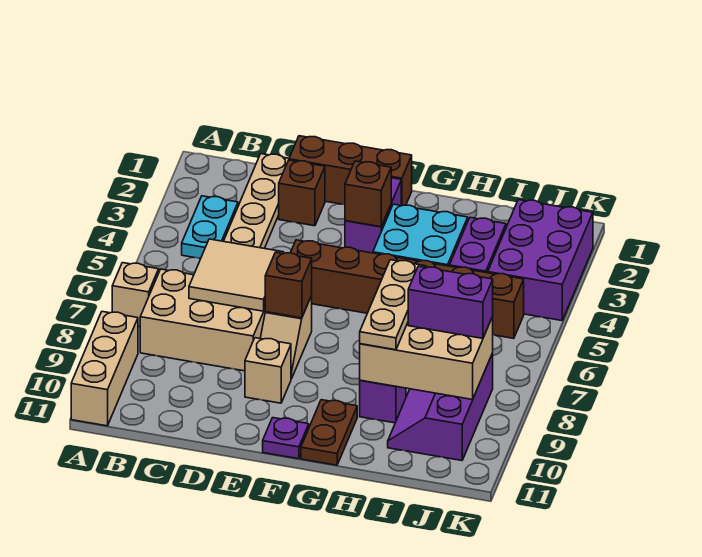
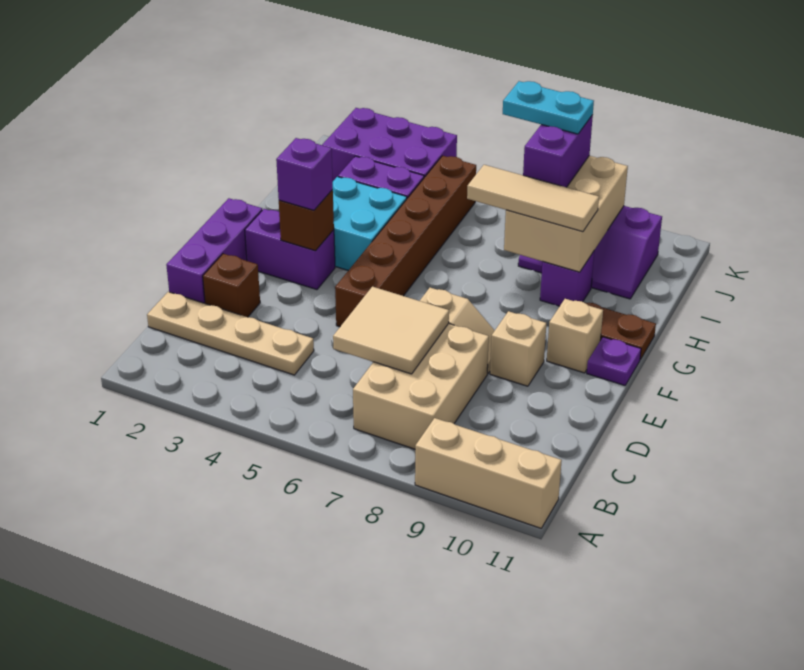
tan 1x1 brick [112,263,159,327] -> tan 1x1 brick moved to [547,299,603,373]
cyan 1x2 plate [182,196,238,259] -> cyan 1x2 plate moved to [503,81,594,134]
brown 1x3 brick [289,136,412,206] -> purple 1x3 brick [166,198,262,303]
brown 1x1 brick [265,252,312,318] -> none
none -> purple 1x1 brick [276,138,333,210]
tan 1x3 plate [360,260,427,350] -> tan 1x3 tile [467,165,599,232]

